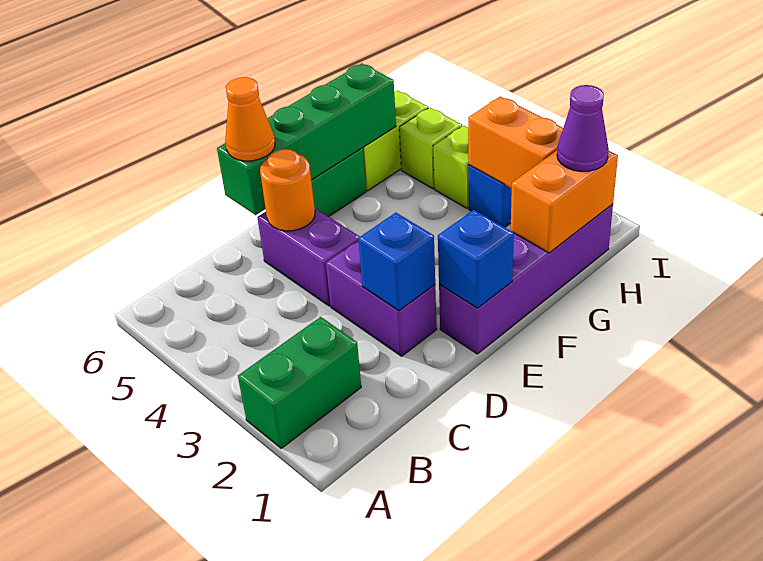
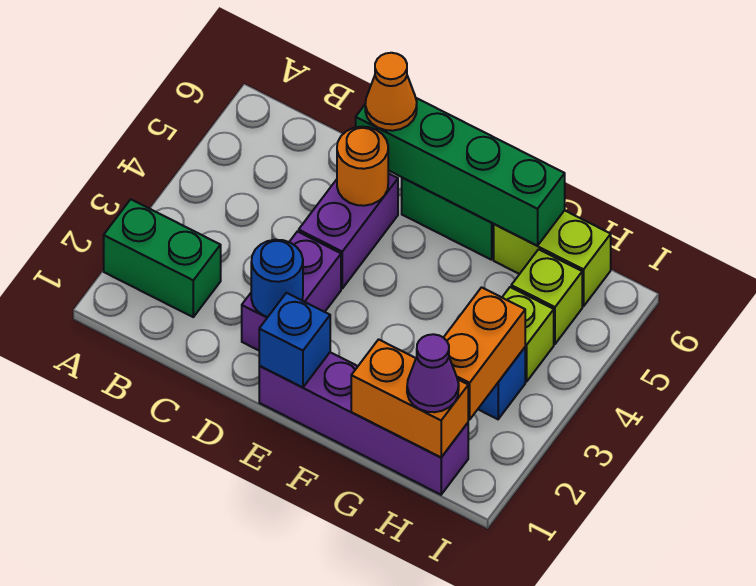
blue 1x1 brick [358,213,435,311] -> blue 1x1 round brick [251,240,303,317]

